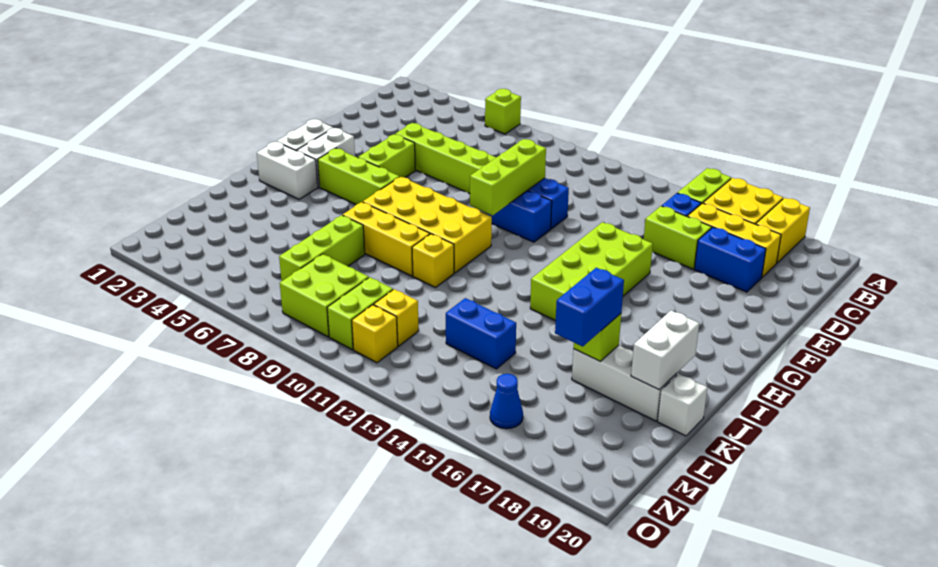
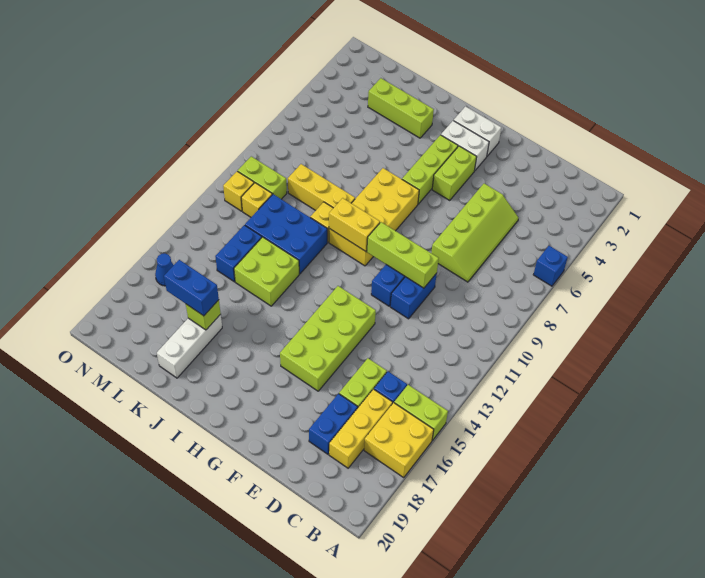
lime 1x1 brick [485,89,521,134] -> blue 1x1 brick [533,246,568,286]
yellow 1x2 brick [756,198,810,263] -> yellow 1x2 brick moved to [329,198,380,251]
lime 1x2 brick [358,134,415,178] -> lime 1x2 brick turned to [432,146,477,200]
lime 2x4 brick [530,222,653,321] -> lime 2x4 brick turned to [280,286,376,391]
white 1x2 brick [257,142,318,199] -> none
yellow 1x3 brick [343,202,430,276] -> yellow 1x3 brick turned to [288,164,355,210]
none -> blue 2x3 brick [245,194,327,274]
white 1x2 brick [631,311,699,390] -> none
lime 1x3 brick [279,215,365,281] -> lime 1x3 brick moved to [368,78,434,138]
white 1x1 brick [658,374,707,436] -> none
lime 2x2 brick [280,254,369,337] -> lime 2x2 brick moved to [234,237,299,306]

